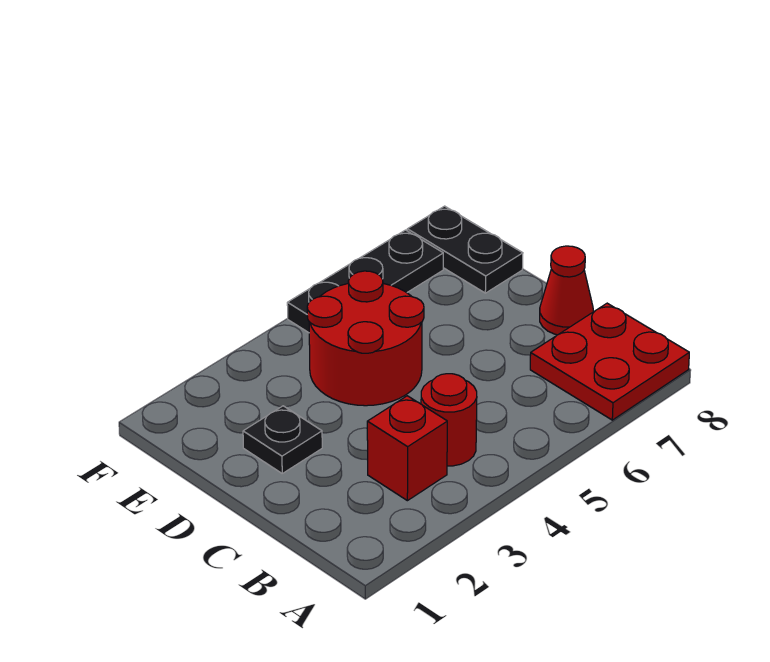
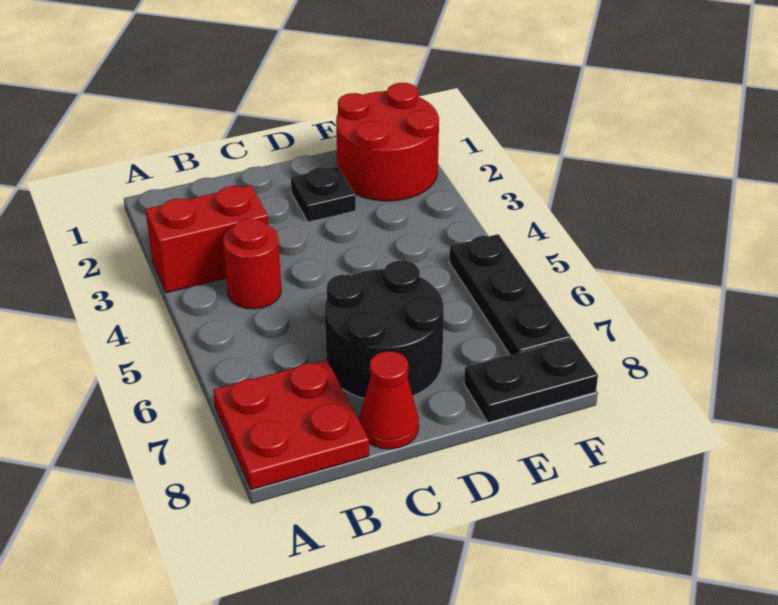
red 1x1 brick [367,396,447,501] -> red 1x2 brick [145,185,268,293]
none -> black 2x2 round brick [325,261,444,399]
red 2x2 round brick [307,271,424,406] -> red 2x2 round brick moved to [336,83,439,201]

